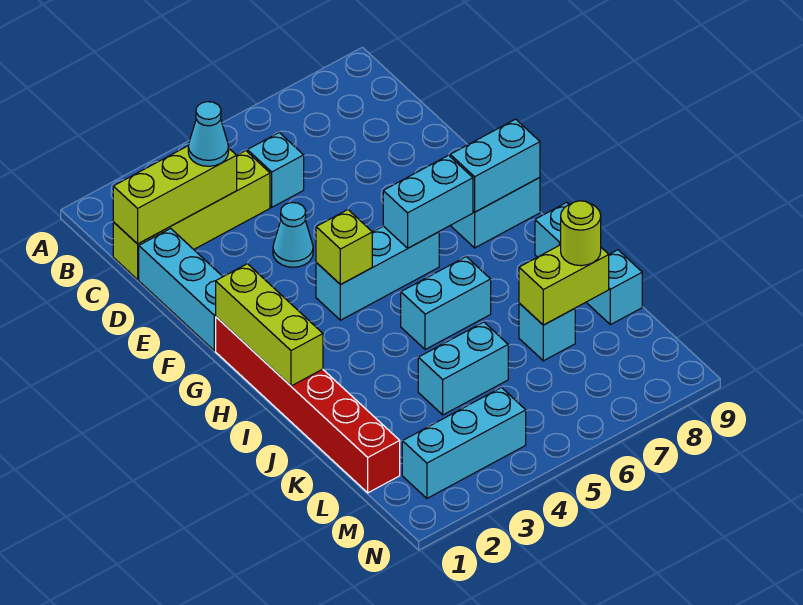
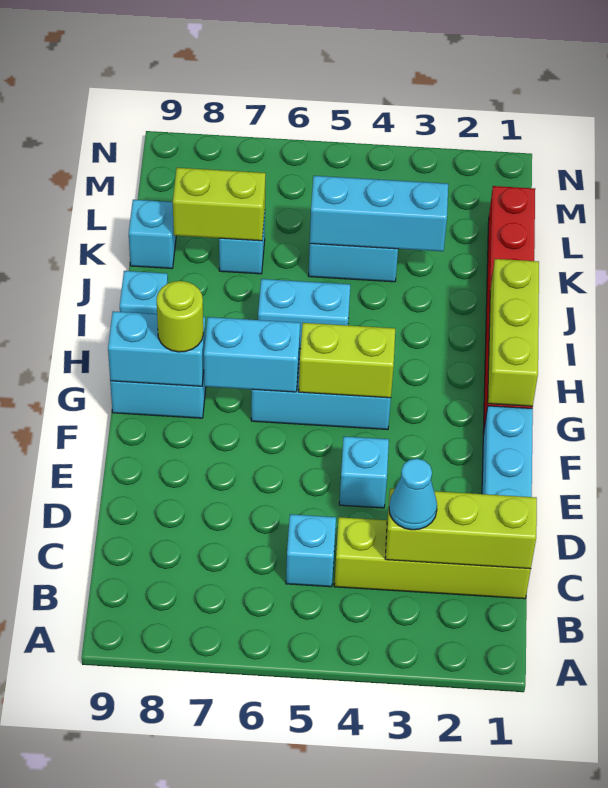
cyan 1x1 cone [273,203,313,267] -> cyan 1x1 brick [339,437,389,508]
lime 1x1 brick [316,210,372,285] -> lime 1x2 brick [299,323,395,398]
lime 1x1 round brick [561,201,601,266] -> lime 1x1 round brick moved to [157,281,203,352]
cyan 1x3 brick [402,388,526,498] -> cyan 1x3 brick moved to [310,176,448,251]

